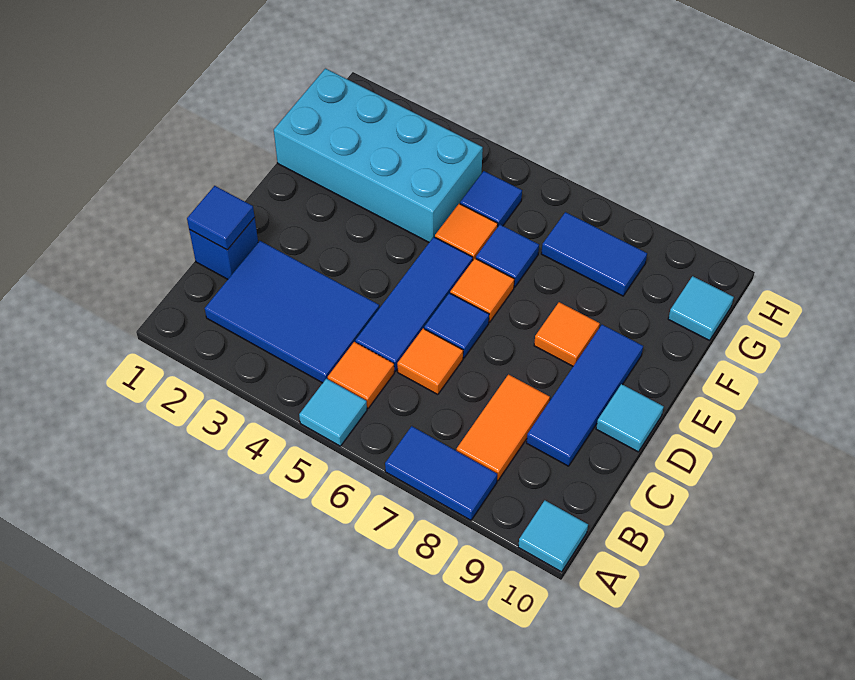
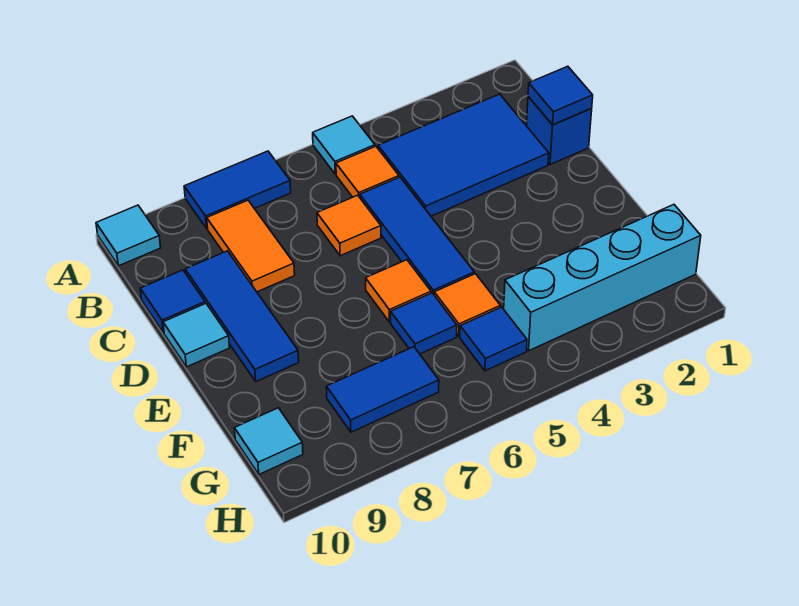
blue 1x1 tile [424,293,489,358] -> blue 1x1 tile moved to [140,270,205,332]
orange 1x1 tile [534,302,600,366] -> none
cyan 2x4 brick [274,69,483,242] -> cyan 1x4 brick [504,205,701,351]

